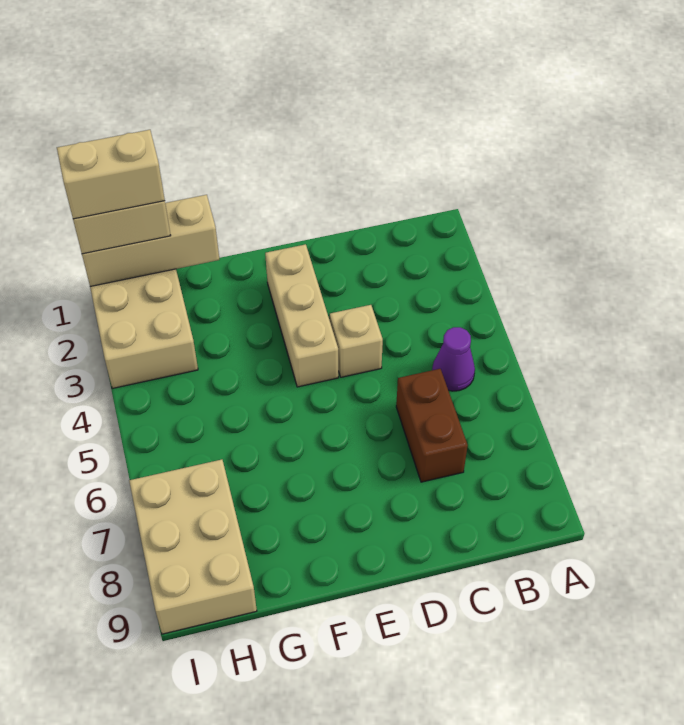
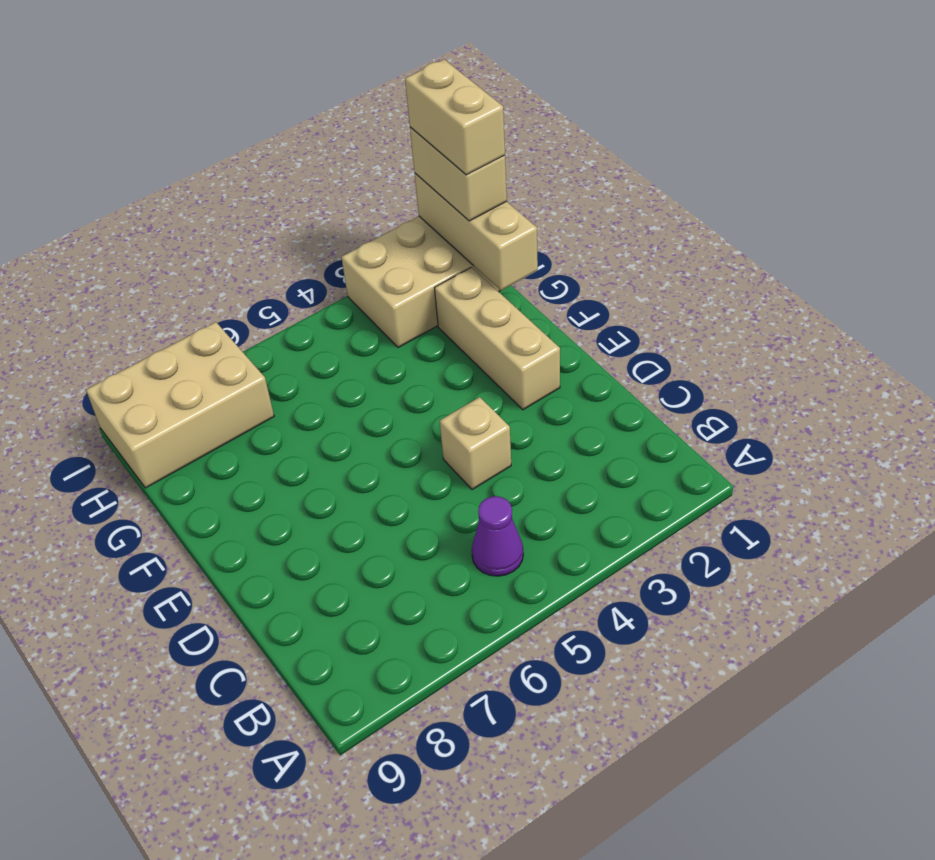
brown 1x2 brick [396,369,468,482] -> none
tan 1x3 brick [265,244,338,387] -> tan 1x3 brick turned to [435,267,560,410]

